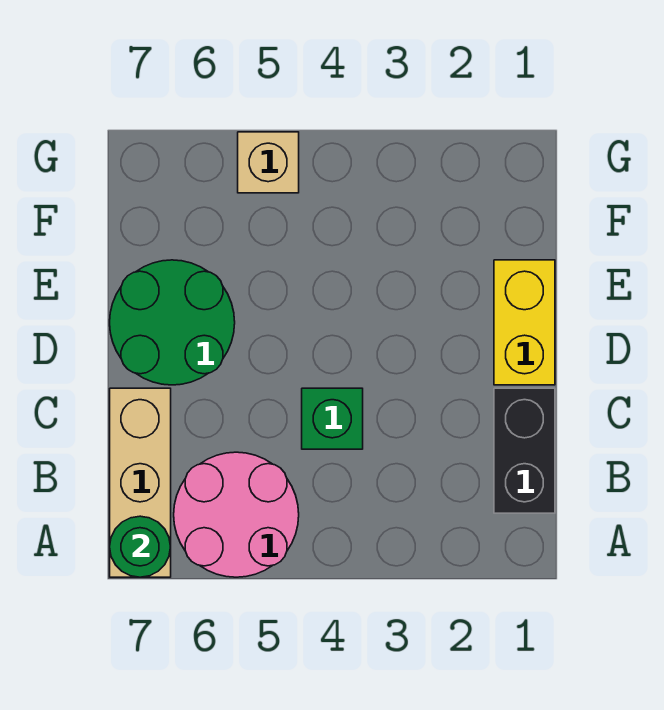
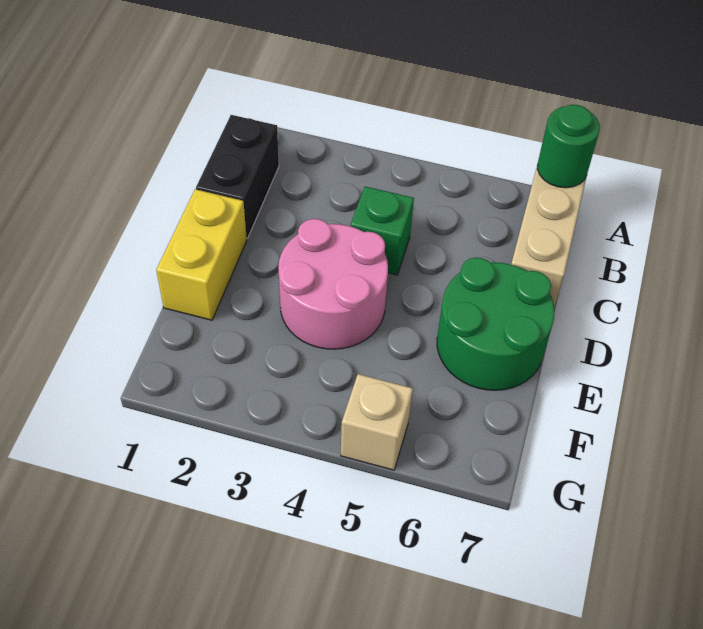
pink 2x2 round brick [174,452,299,577] -> pink 2x2 round brick moved to [278,219,388,349]

